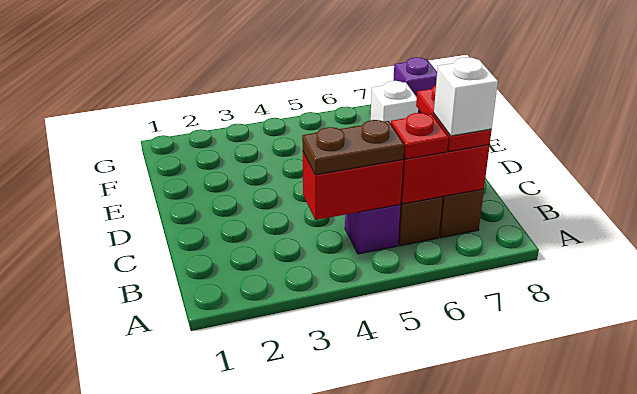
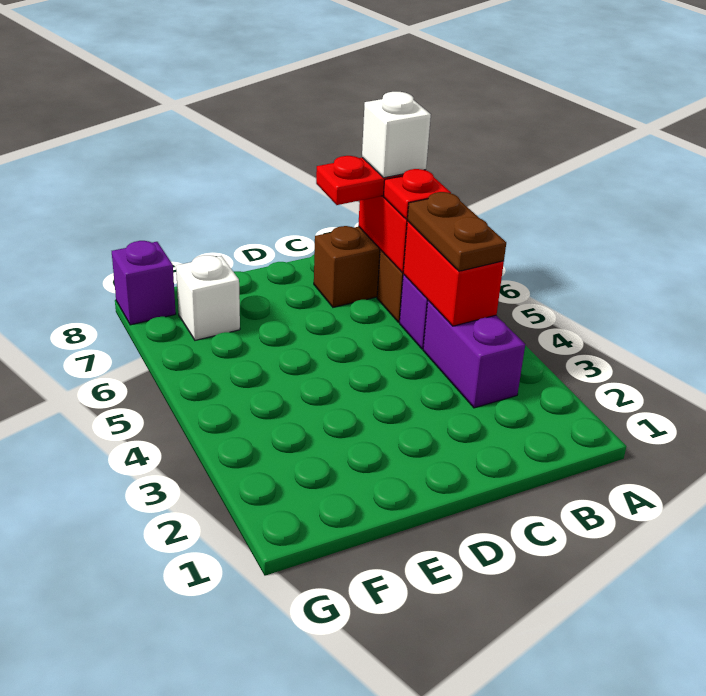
none -> purple 1x2 brick [423,301,525,408]

